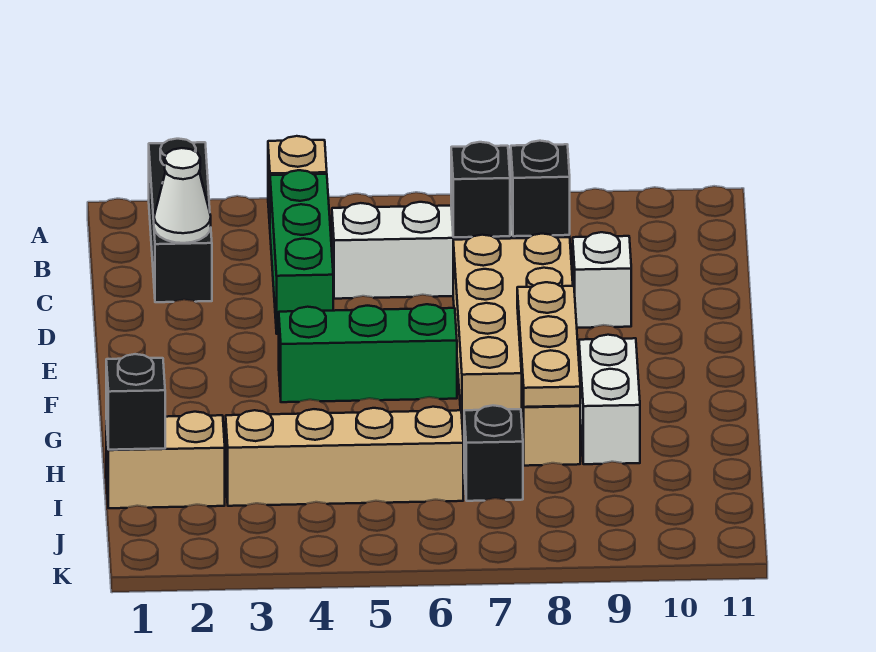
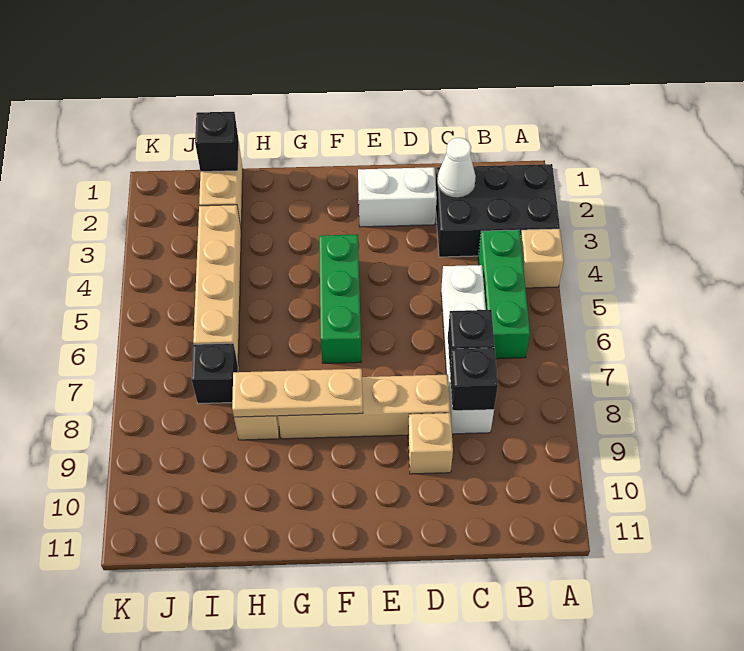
black 1x3 brick [149,139,212,302] -> black 2x3 brick [436,164,560,257]
green 1x3 brick [270,170,333,334] -> green 1x3 brick turned to [478,230,530,359]
tan 2x4 brick [453,234,573,433] -> tan 1x4 brick [278,375,450,439]
white 1x1 brick [573,232,631,328] -> tan 1x1 brick [408,413,453,474]
white 1x2 brick [579,335,640,464] -> white 1x2 brick moved to [358,167,437,227]

